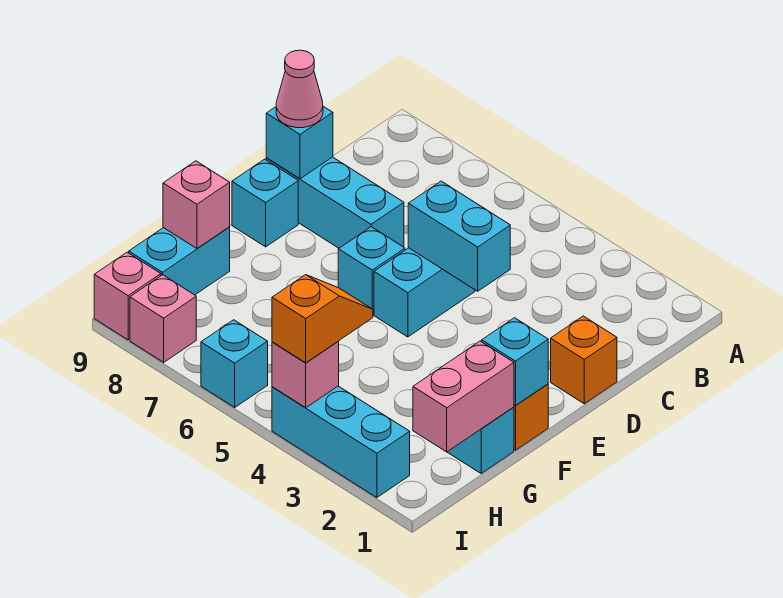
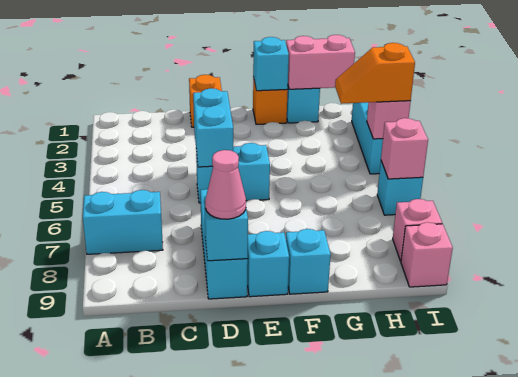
cyan 1x1 brick [338,227,405,314] -> cyan 1x1 brick moved to [286,229,331,294]
cyan 1x2 brick [129,227,230,295] -> cyan 1x2 brick moved to [83,190,163,254]
pink 1x1 brick [163,161,230,248] -> pink 1x1 brick moved to [381,118,428,179]

